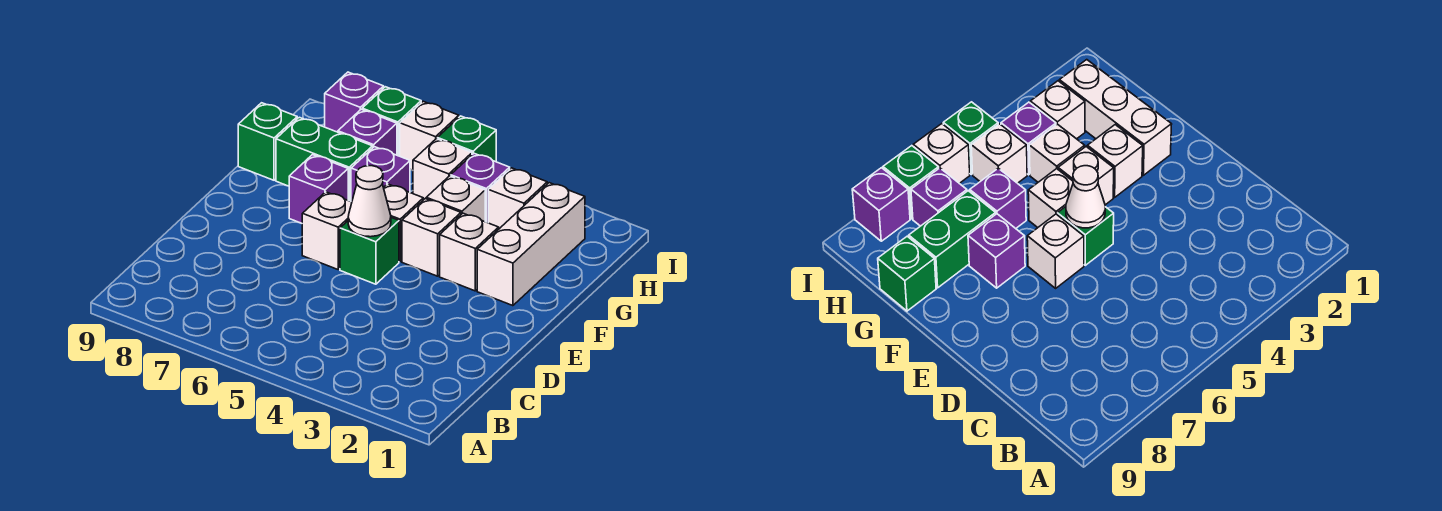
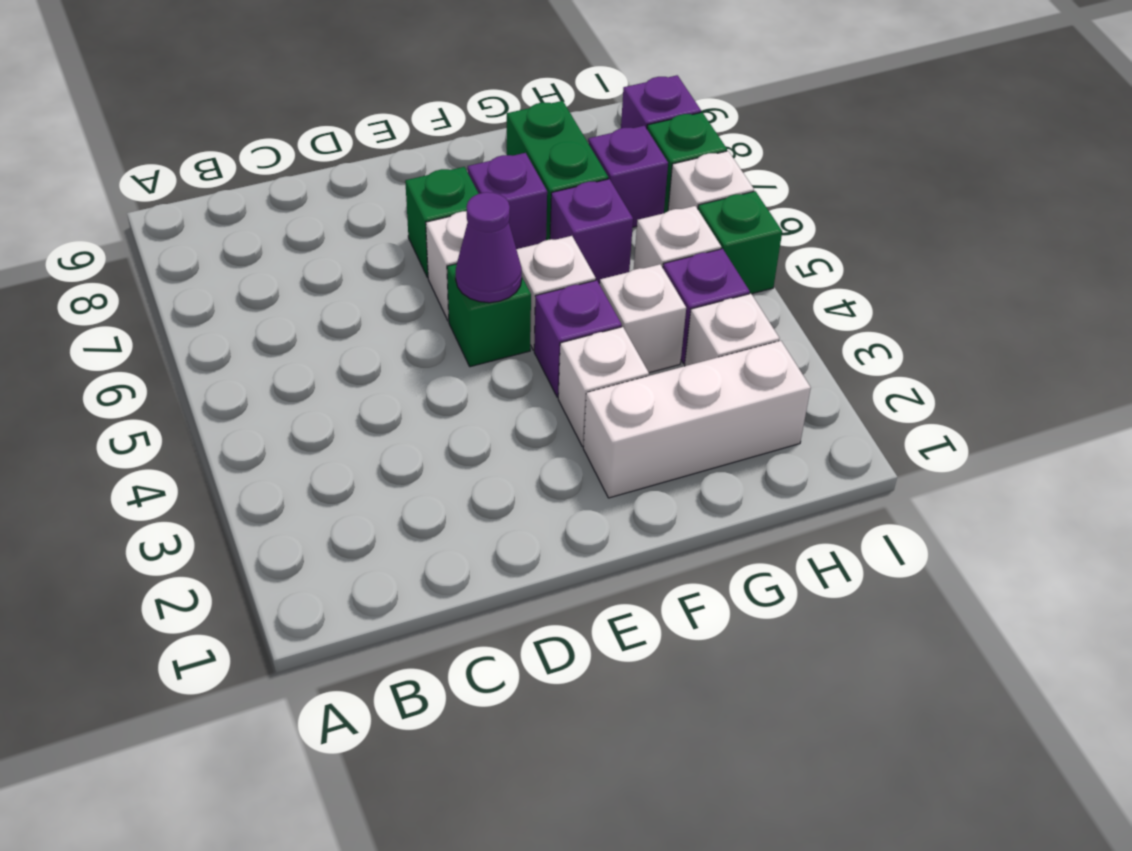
white 1x1 cone [348,166,391,237] -> purple 1x1 cone [456,192,522,303]
white 1x1 brick [402,199,461,276] -> purple 1x1 brick [534,280,622,397]
green 1x1 brick [238,103,297,180] -> green 1x1 brick moved to [405,167,479,277]

